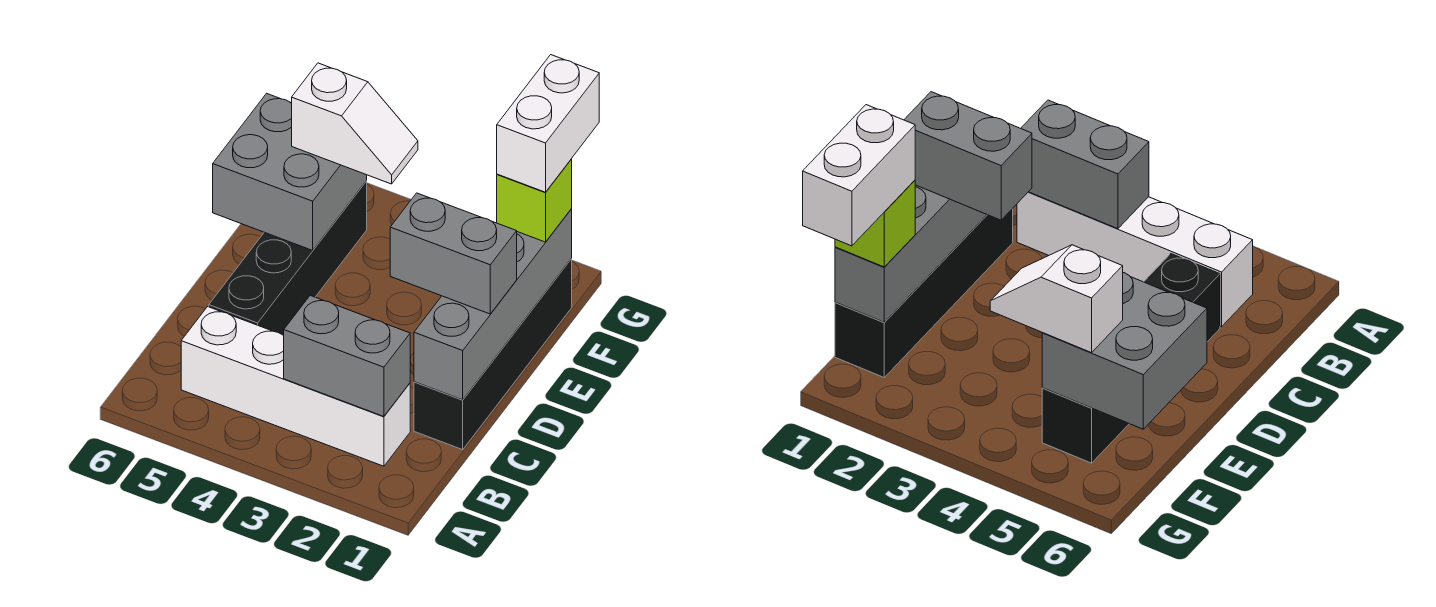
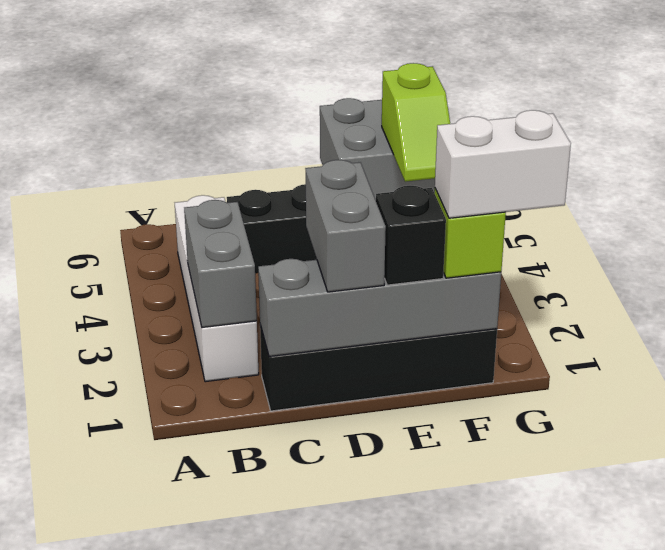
none -> black 1x1 brick [376,186,446,285]
white 1x2 slope [292,63,418,184] -> lime 1x2 slope [382,63,450,182]

